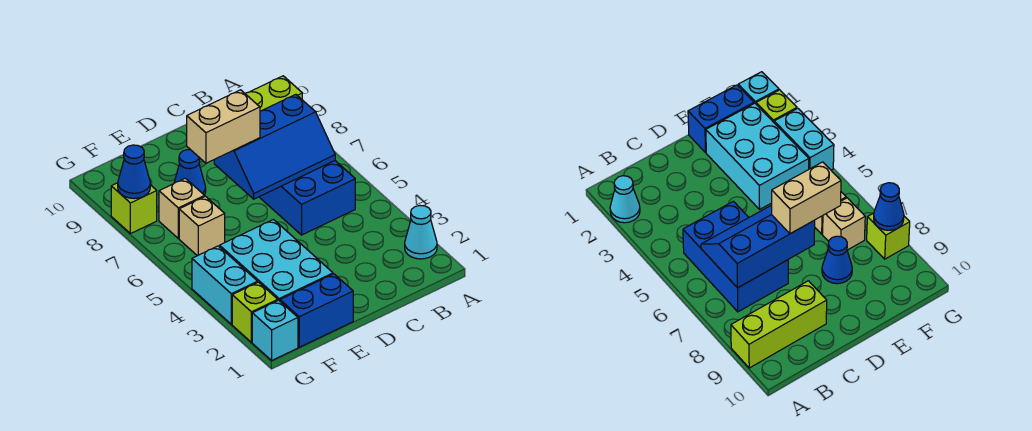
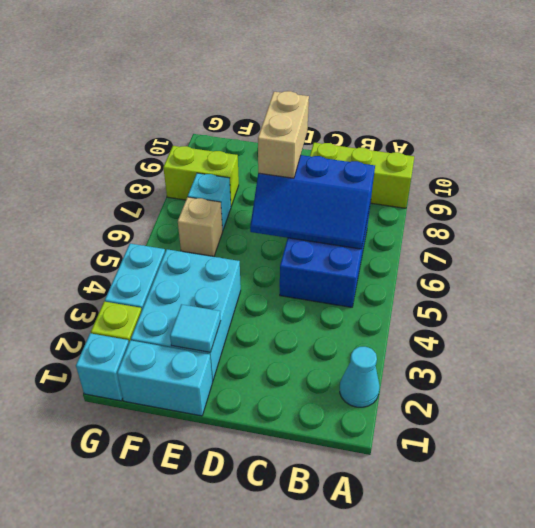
tan 1x2 brick [187,90,260,163] -> tan 1x2 brick turned to [258,91,309,178]
blue 1x2 brick [280,274,353,347] -> cyan 1x2 brick [117,340,212,416]
none -> cyan 1x1 tile [170,304,221,352]
blue 1x1 cone [174,150,206,195] -> none
tan 1x1 brick [159,178,205,238] -> cyan 1x1 brick [188,173,231,231]
lime 1x1 brick [111,183,157,234] -> lime 1x2 brick [163,146,239,206]
blue 1x1 cone [118,145,150,199] -> none

